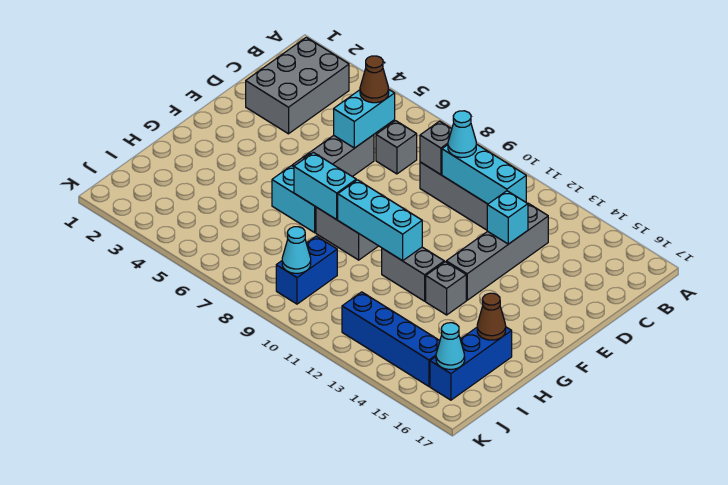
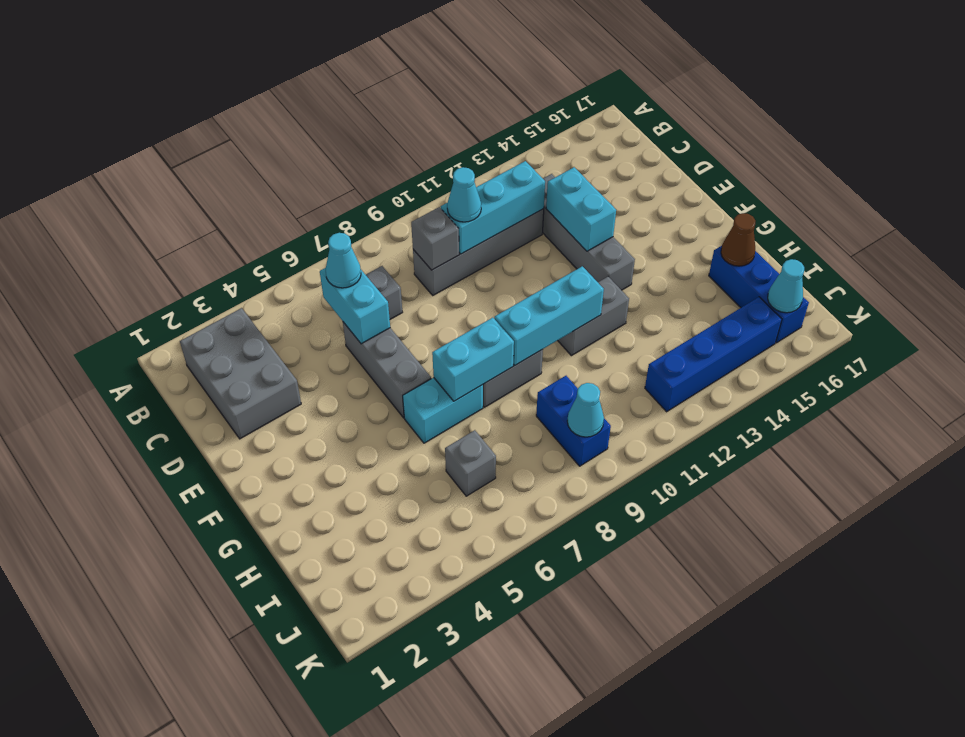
brown 1x1 cone [360,56,389,103] -> cyan 1x1 cone [326,233,361,288]
cyan 1x1 brick [487,191,528,244] -> cyan 1x2 brick [546,167,616,251]
grey 1x1 brick [426,262,466,315] -> grey 1x1 brick moved to [445,430,496,496]

